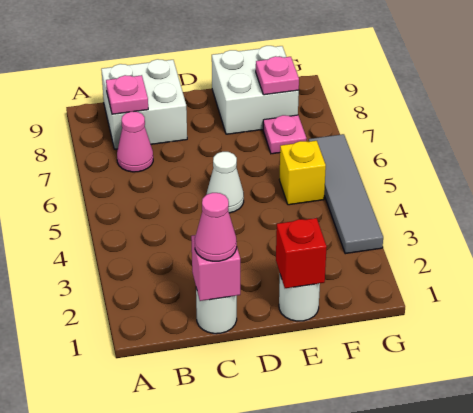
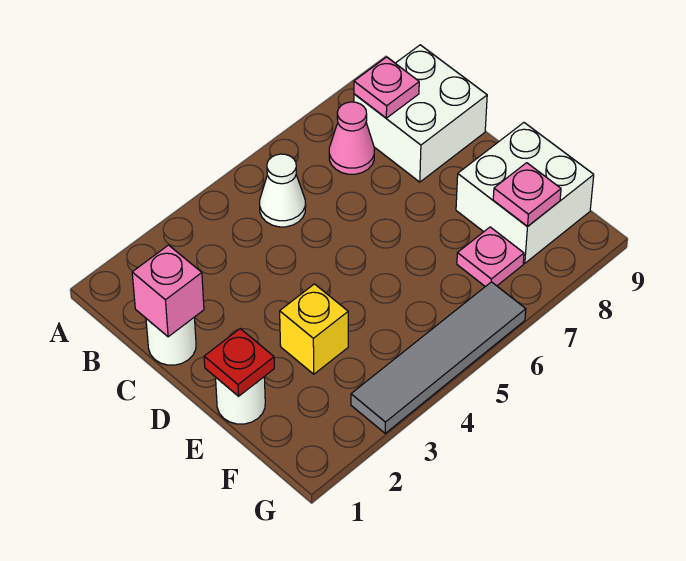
pink 1x1 cone [195,193,237,261] -> none
white 1x1 cone [207,152,244,213] -> white 1x1 cone moved to [260,154,306,227]
red 1x1 brick [276,218,327,288] -> red 1x1 plate [204,329,274,396]
yellow 1x1 brick [279,141,326,205] -> yellow 1x1 brick moved to [280,284,348,374]

